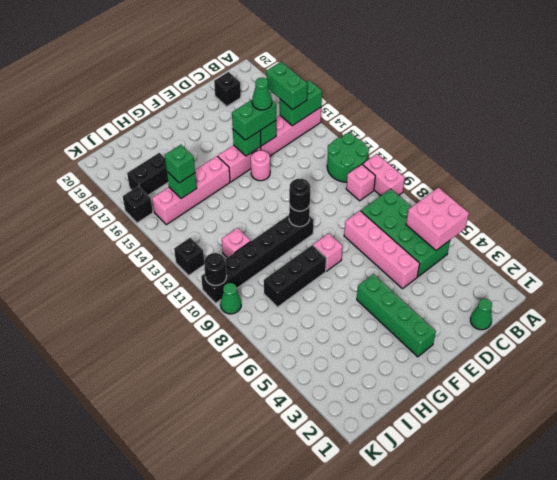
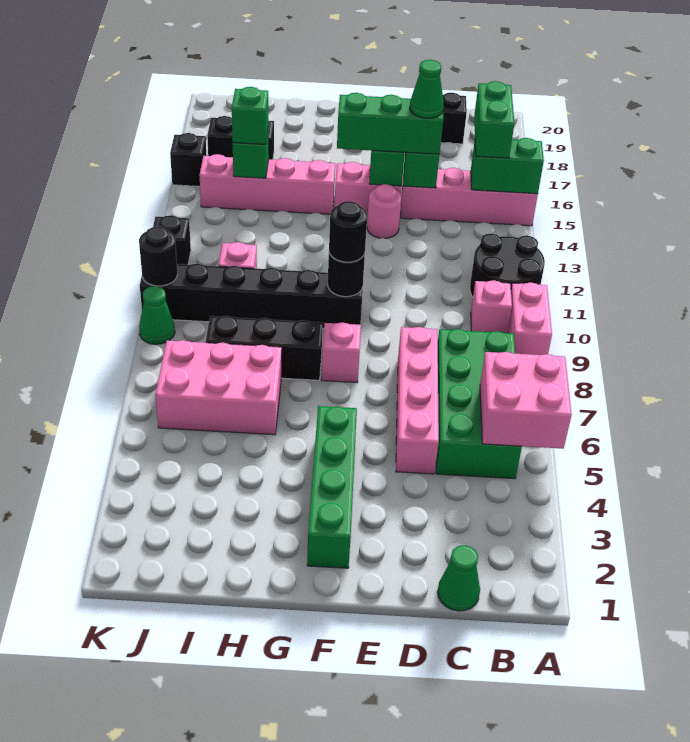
green 2x2 round brick [327,133,369,182] -> black 2x2 round brick [470,234,545,297]
green 1x2 brick [232,100,276,140] -> green 1x3 brick [337,93,443,154]
none -> pink 2x3 brick [155,340,282,435]

